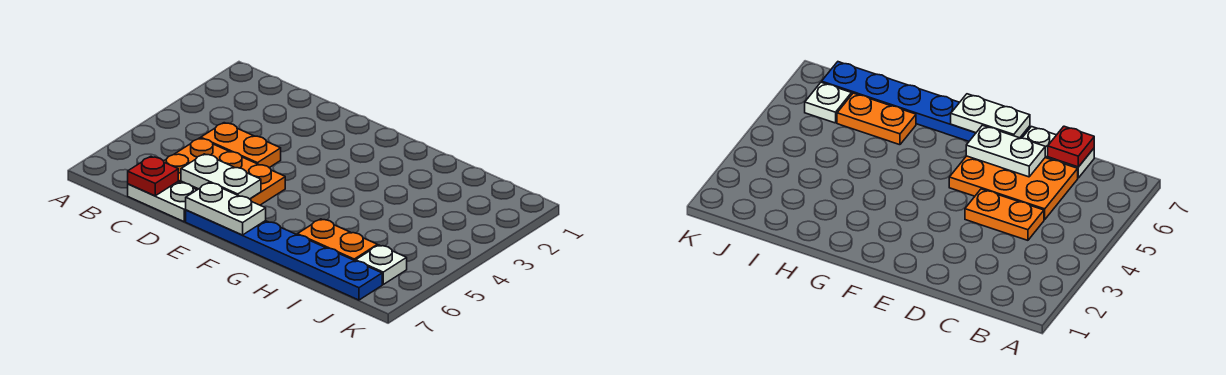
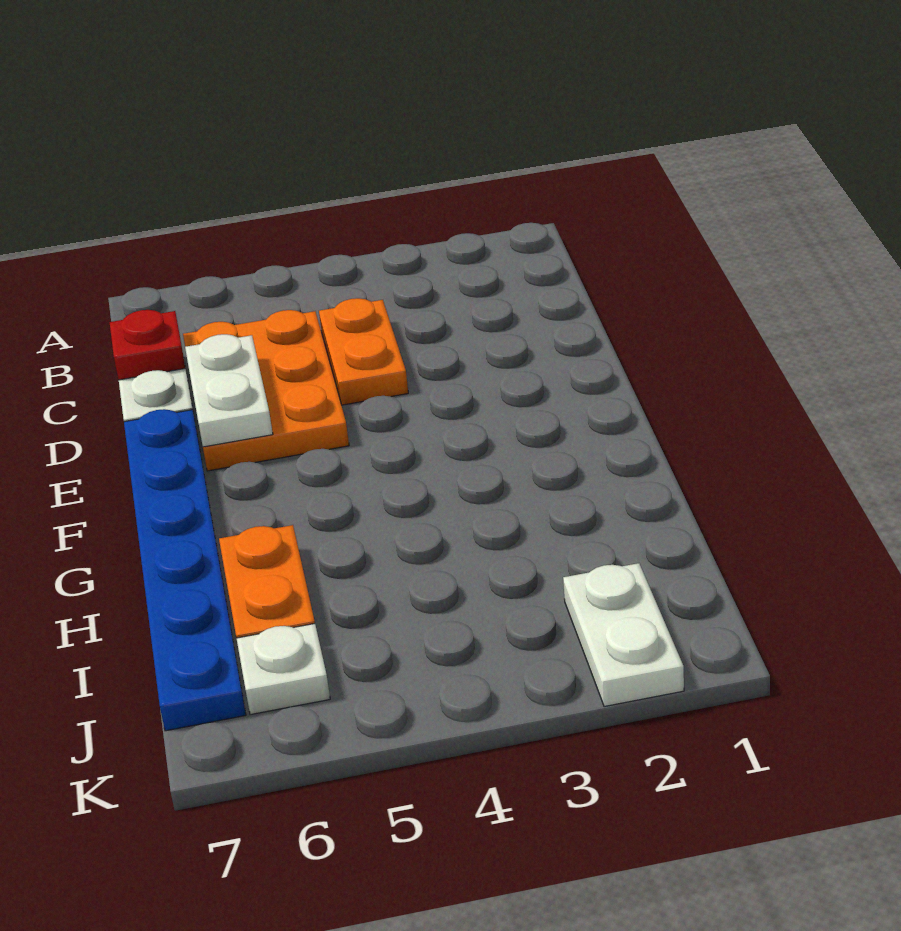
white 1x2 plate [186,183,266,235] -> white 1x2 plate moved to [563,563,684,707]

